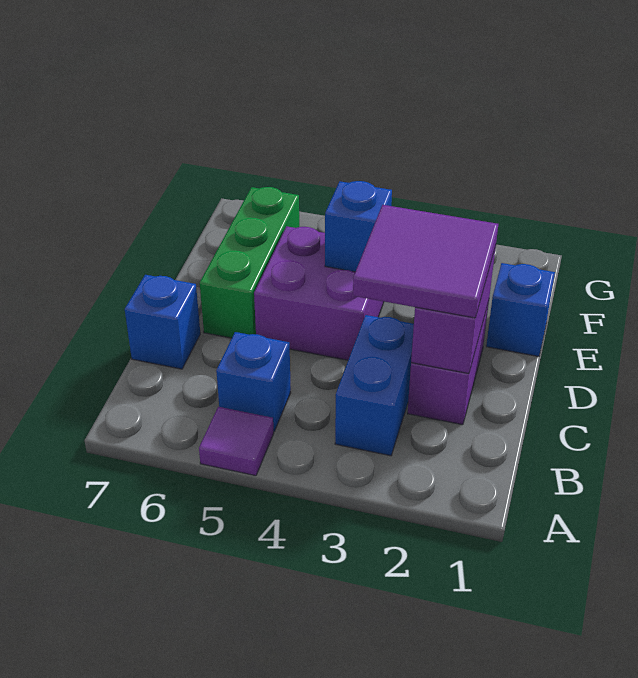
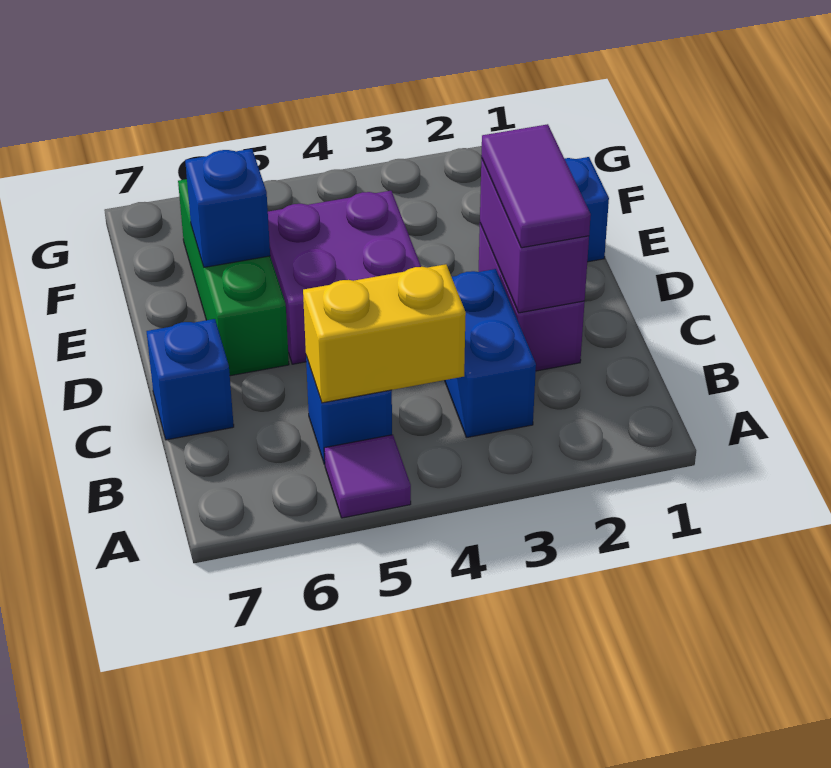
none -> yellow 1x2 brick [303,264,466,403]
purple 2x2 tile [353,205,498,318] -> purple 1x2 tile [481,124,591,248]
blue 1x1 brick [325,181,392,272] -> blue 1x1 brick moved to [185,149,270,267]

